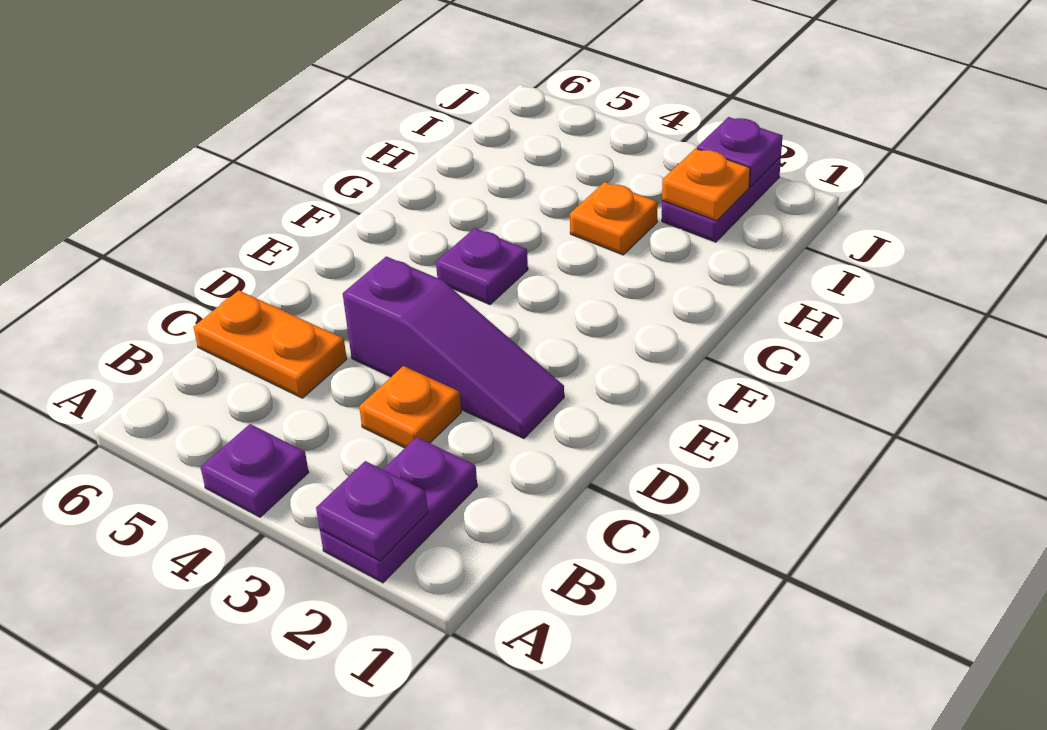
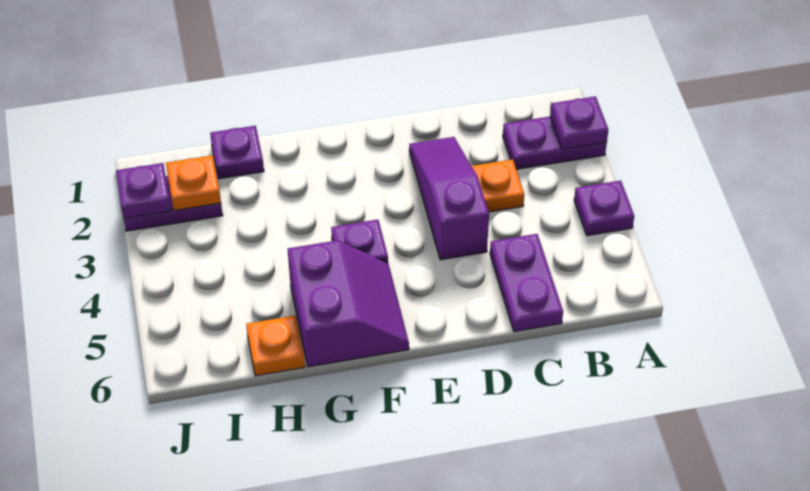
orange 1x2 plate [193,291,347,398] -> purple 1x2 plate [490,234,563,332]
none -> purple 2x2 slope [288,240,409,367]
none -> purple 1x1 plate [210,126,264,179]
orange 1x1 plate [570,182,658,255] -> orange 1x1 plate moved to [246,315,305,376]

